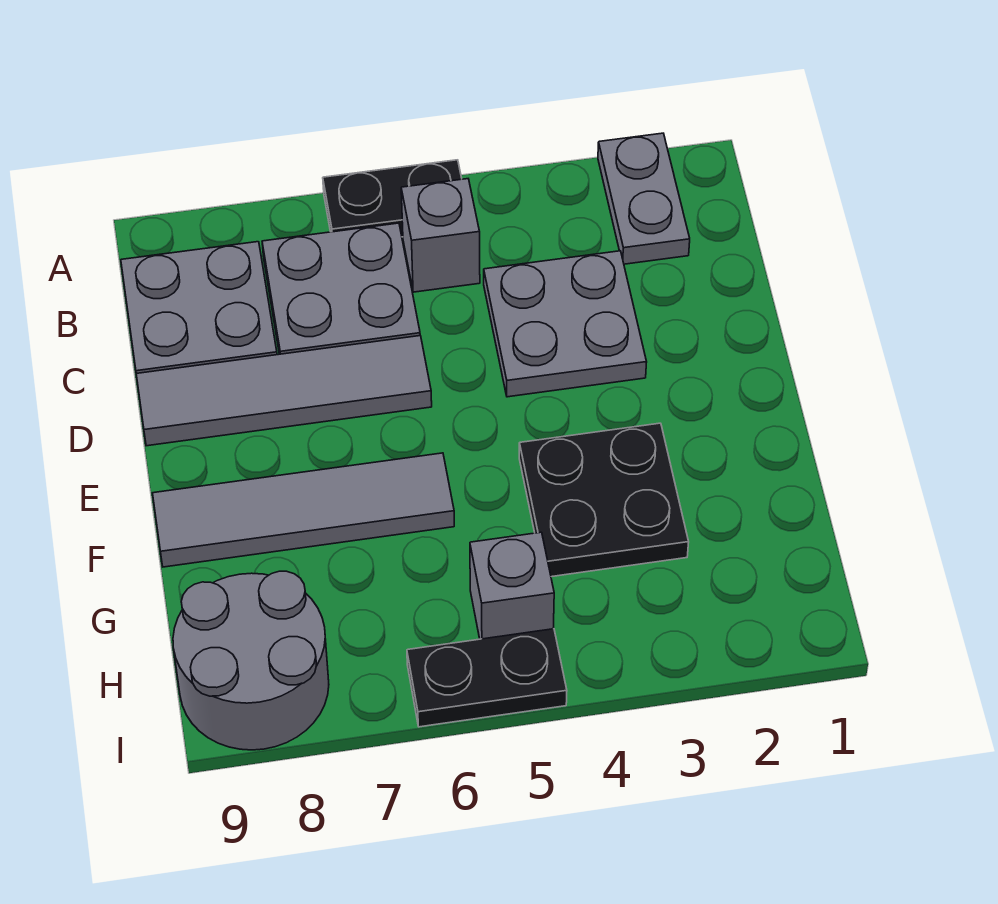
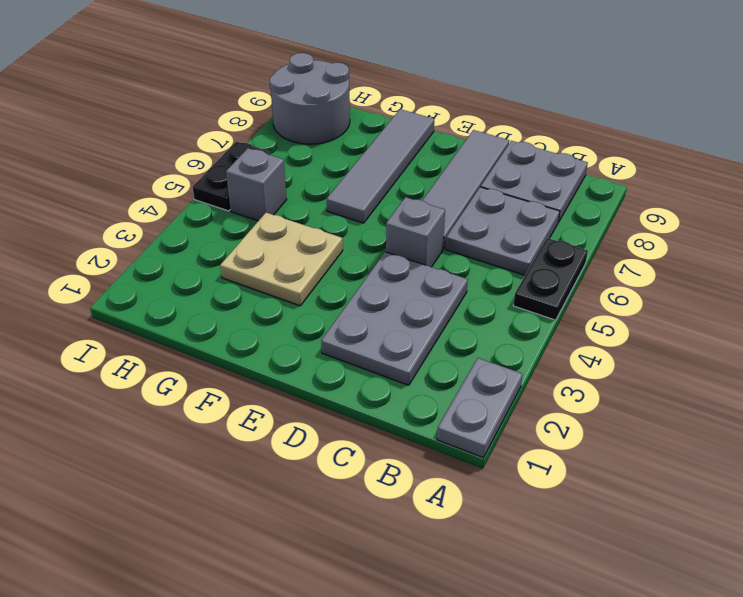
grey 1x2 plate [598,133,690,264] -> grey 1x2 plate turned to [437,358,523,458]
grey 1x1 brick [401,179,480,292] -> grey 1x1 brick moved to [386,197,445,267]
grey 2x2 plate [484,251,647,397] -> grey 2x3 plate [321,252,468,385]
black 2x2 plate [519,423,689,577] -> tan 2x2 plate [220,213,343,306]

